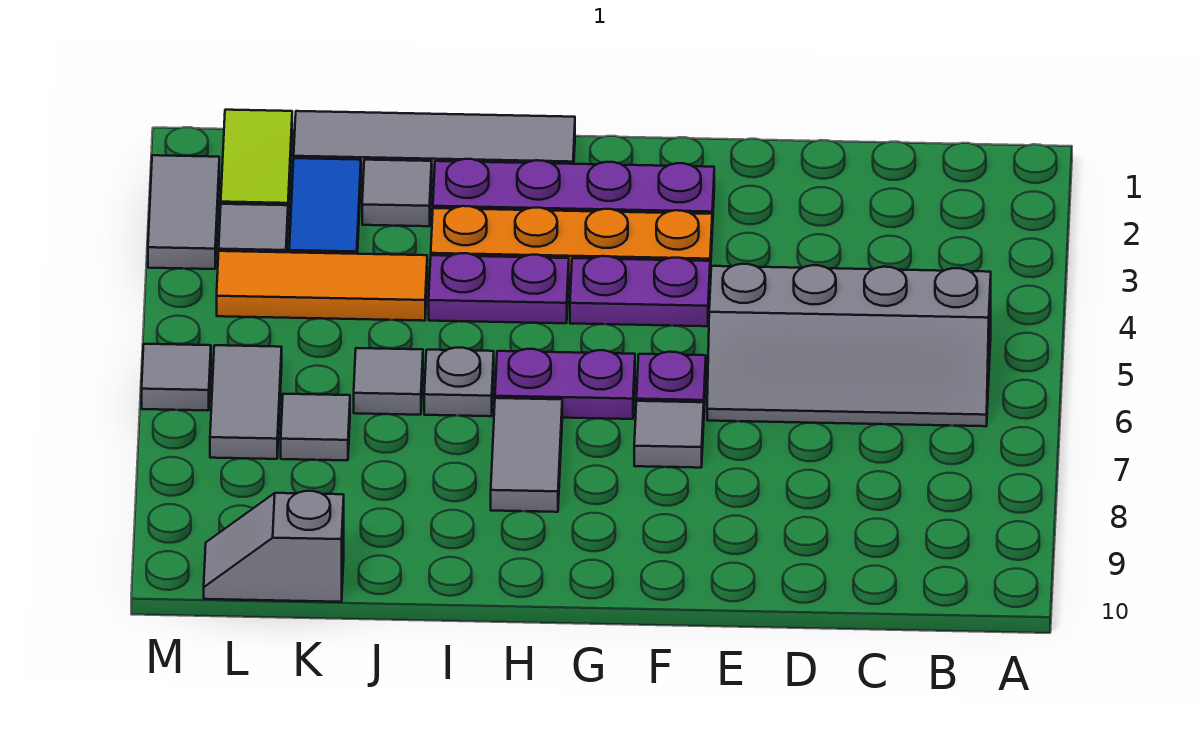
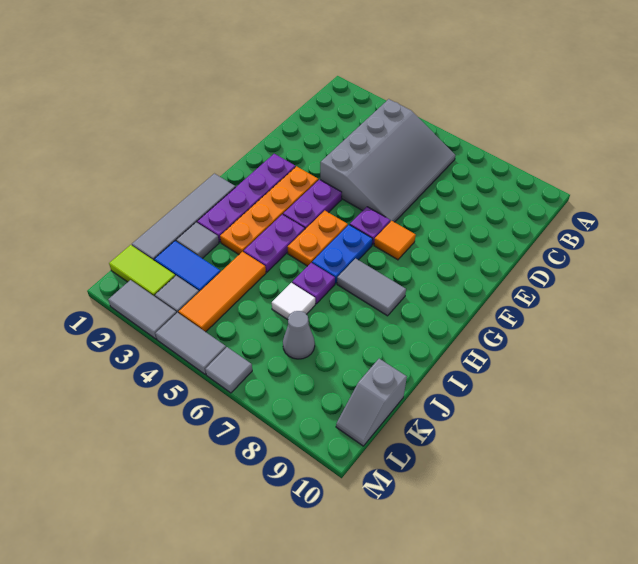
grey 2x4 slope [707,264,991,426] -> grey 3x4 slope [320,99,455,222]
grey 1x1 tile [634,401,704,468] -> orange 1x1 tile [374,221,416,260]
none -> orange 1x2 plate [288,211,348,266]
purple 1x2 plate [495,349,635,419] -> blue 1x2 plate [312,225,373,284]
grey 1x1 plate [424,348,494,416] -> purple 1x1 plate [292,263,335,304]
grey 1x1 tile [354,348,423,415] -> white 1x1 tile [272,283,315,320]
grey 1x1 tile [281,394,350,460] -> grey 1x1 cone [283,311,315,359]
grey 1x2 tile [210,345,282,459] -> grey 1x2 tile moved to [155,312,226,374]

